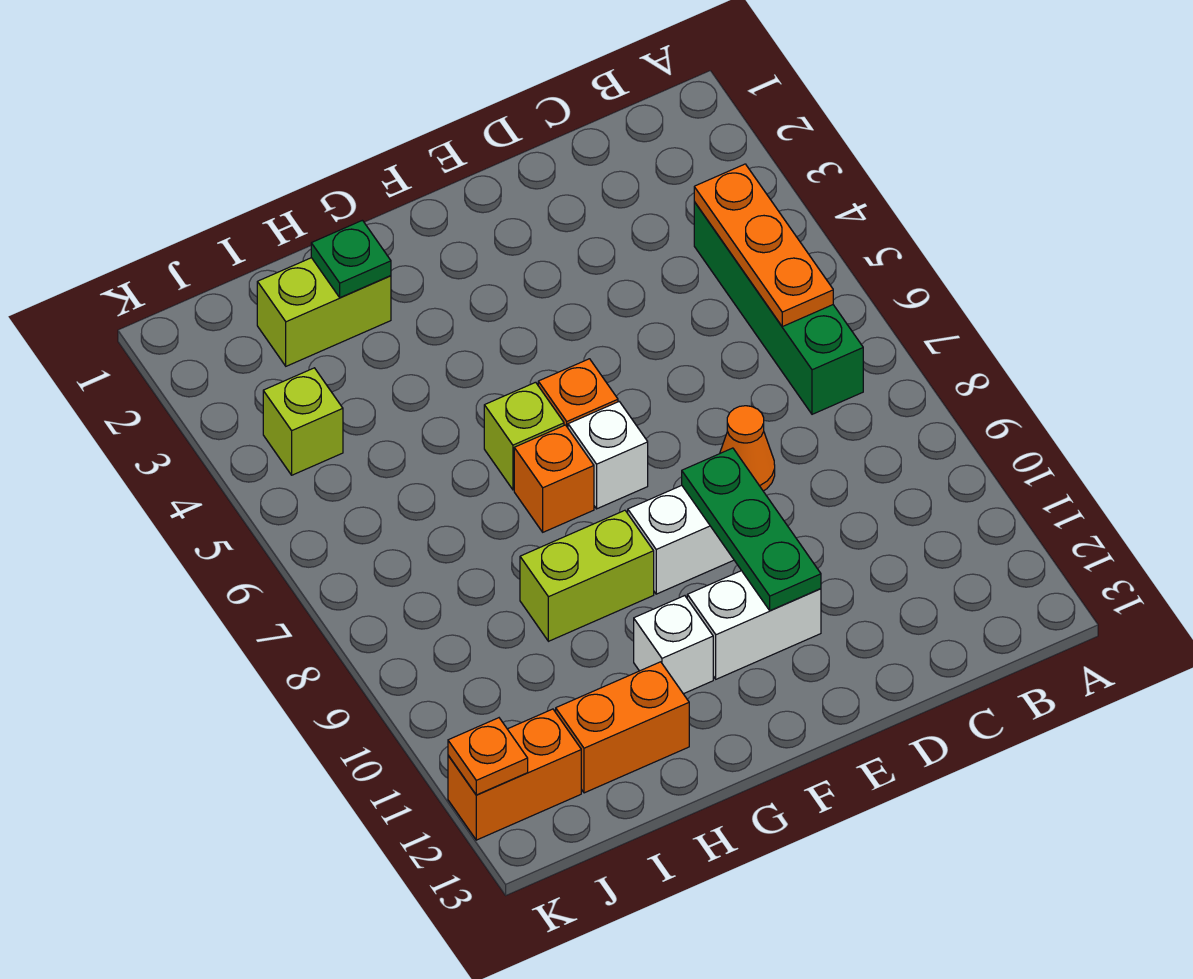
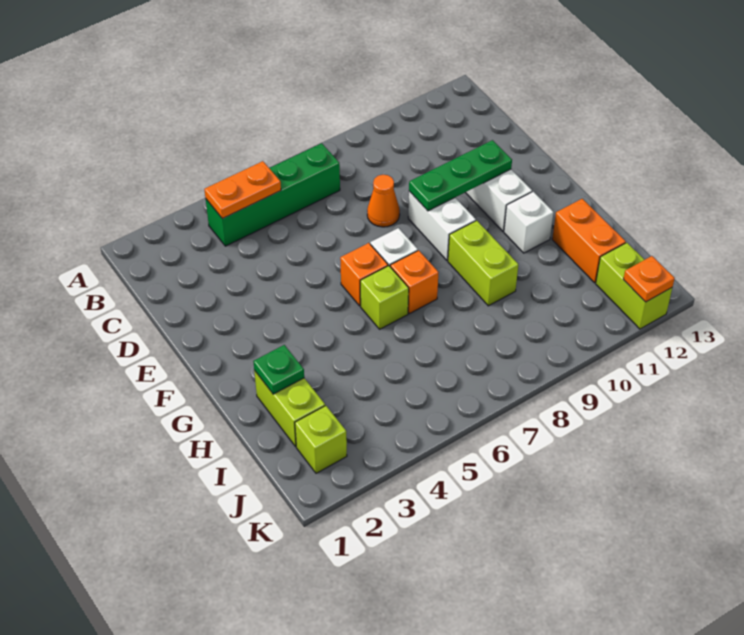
orange 1x3 plate [694,164,833,327] -> orange 1x2 plate [204,161,281,219]
lime 1x1 brick [263,368,343,475] -> lime 1x1 brick moved to [295,406,347,473]
orange 1x2 brick [448,709,581,840] -> lime 1x2 brick [596,243,672,329]

